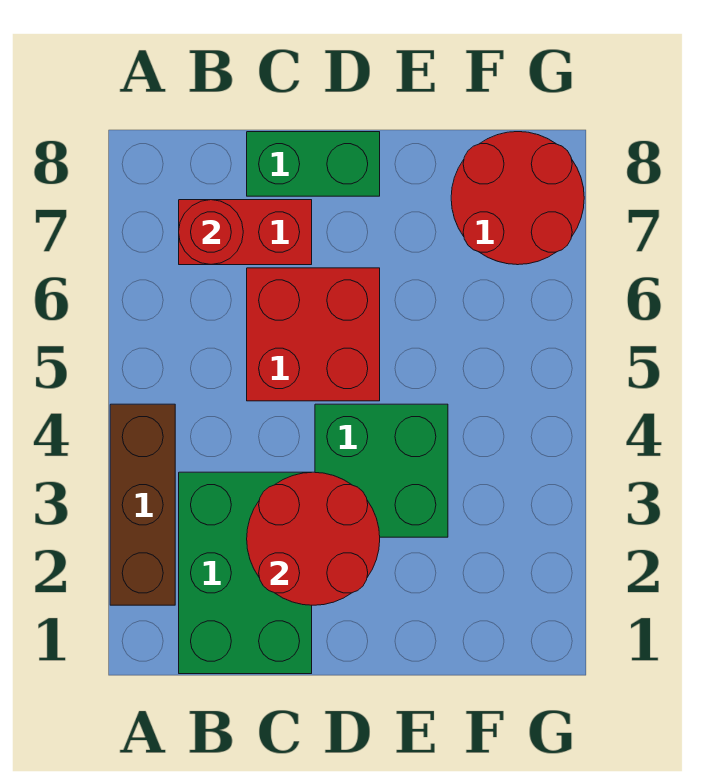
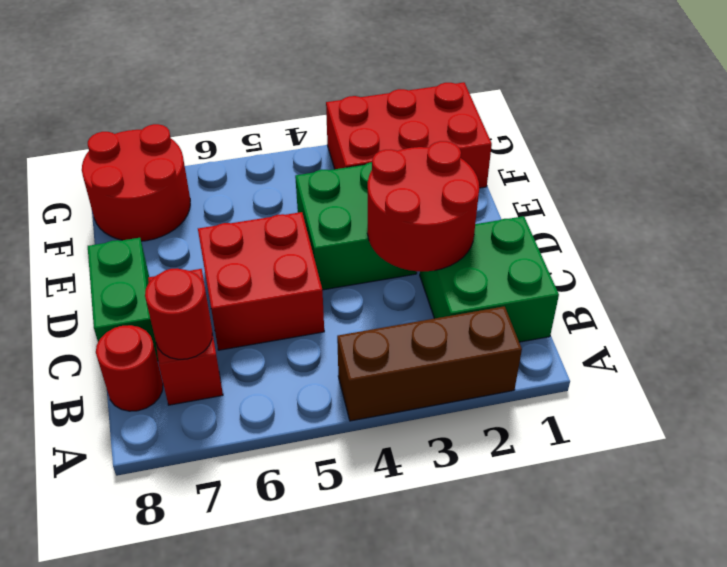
green 2x3 brick [179,472,312,674] -> green 2x2 brick [420,216,559,342]
none -> red 1x1 round brick [96,325,163,411]
none -> red 2x3 brick [326,82,492,188]

